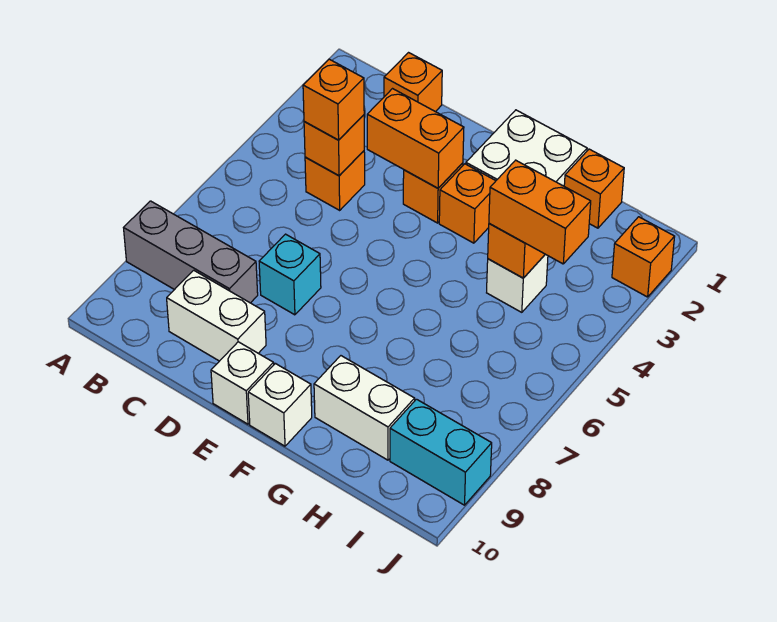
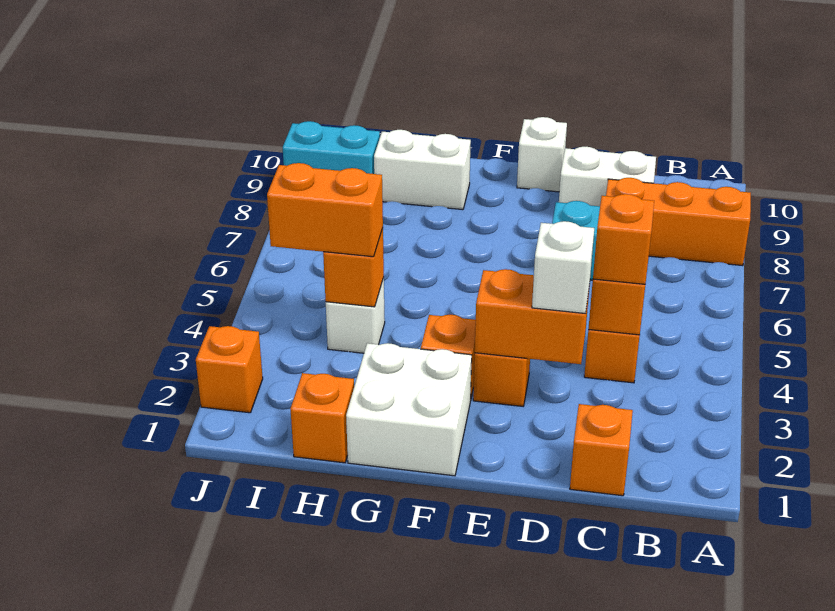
grey 1x3 brick [124,201,258,303] -> orange 1x3 brick [606,178,751,266]
white 1x1 brick [248,363,312,446] -> white 1x1 brick moved to [532,221,594,314]

